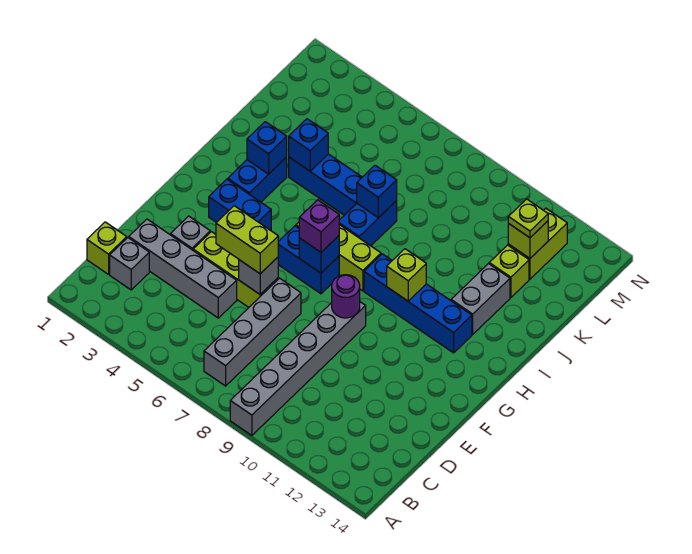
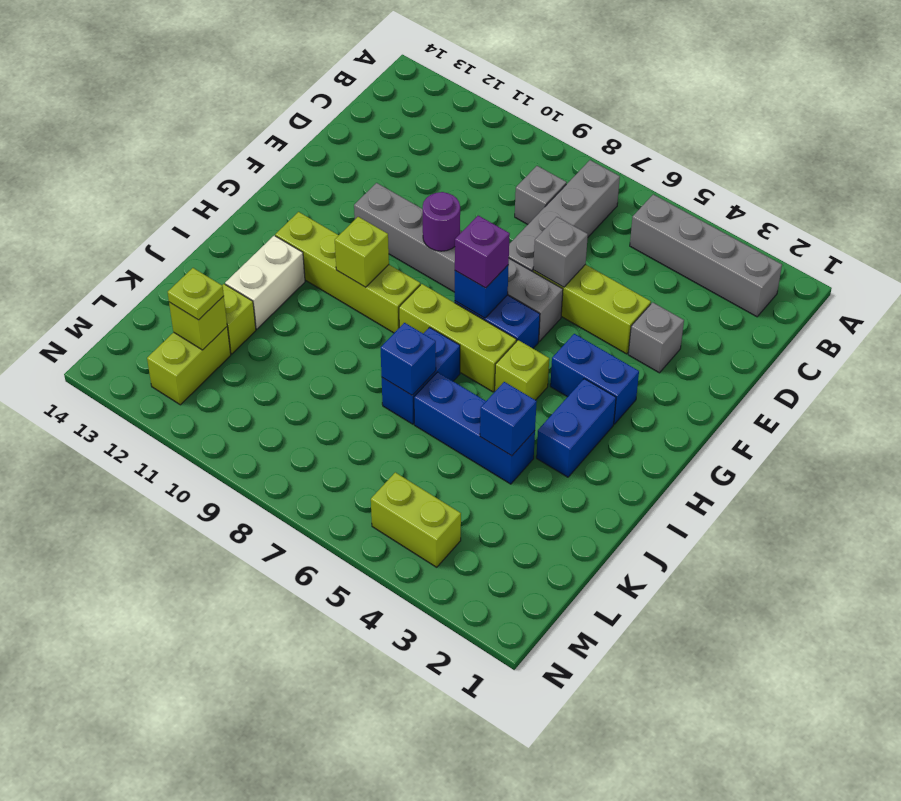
grey 1x6 brick [230,302,366,435] -> grey 1x6 brick turned to [354,183,563,341]
lime 1x1 brick [87,222,127,274] -> lime 1x1 brick moved to [495,340,549,400]
grey 1x1 brick [110,238,149,290] -> grey 1x1 brick moved to [515,166,567,224]
grey 1x4 brick [129,219,237,318] -> grey 1x4 brick moved to [630,194,782,317]
lime 1x2 brick [216,206,278,274] -> lime 1x2 brick moved to [371,472,461,567]
blue 1x4 brick [364,254,472,353] -> lime 1x4 brick [275,212,420,333]
blue 1x1 brick [247,122,287,174] -> none
grey 1x2 brick [451,264,510,334] -> white 1x2 brick [225,236,305,329]

